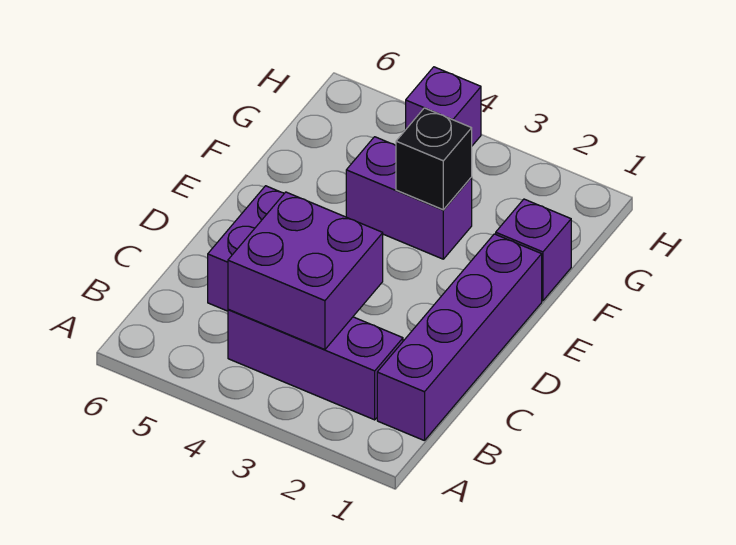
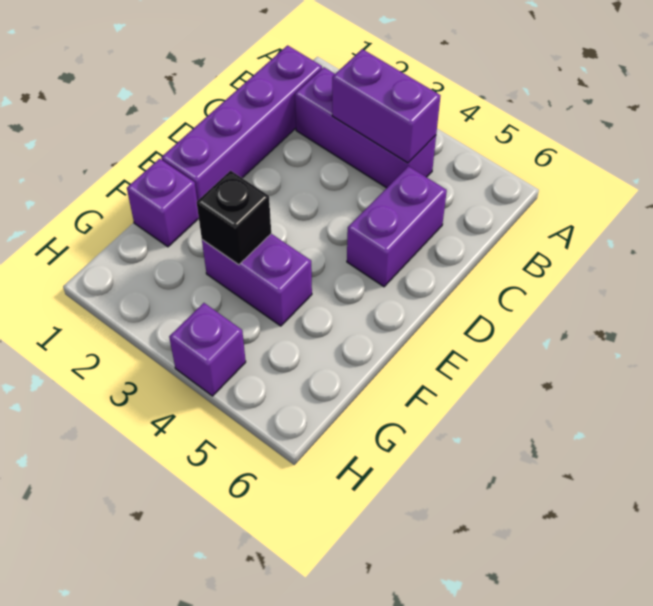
purple 2x2 brick [228,192,383,350] -> purple 1x2 brick [332,49,440,163]

